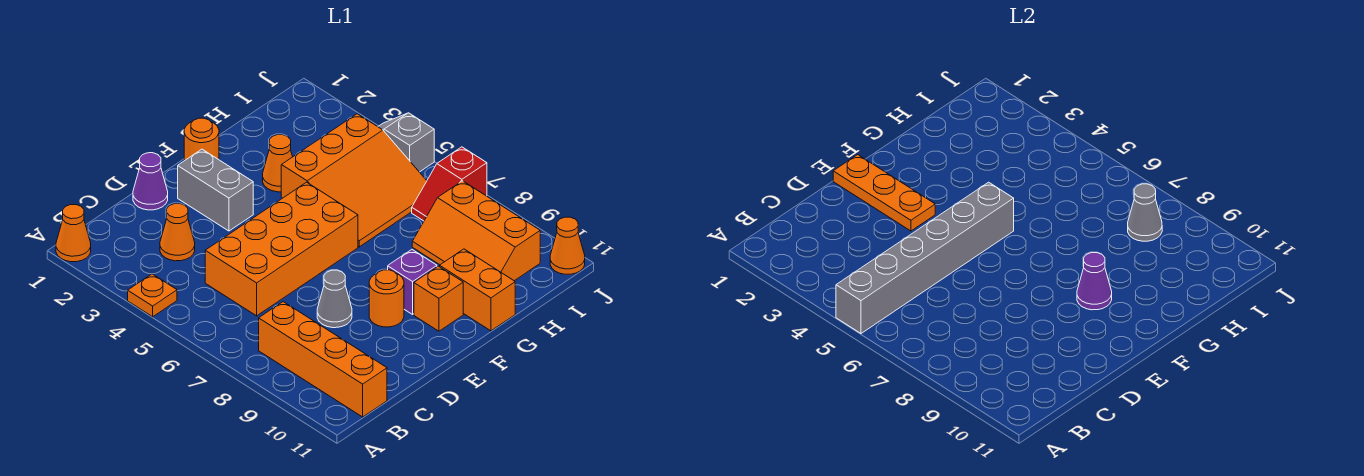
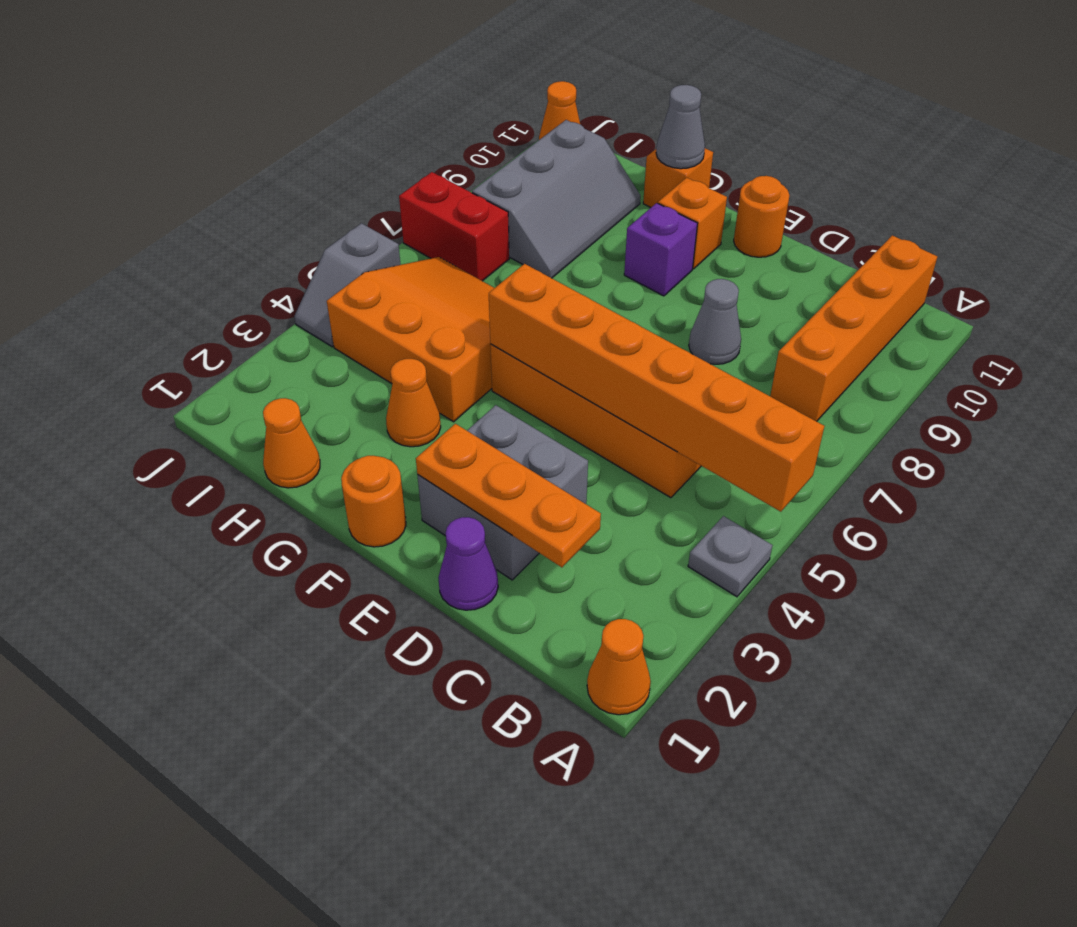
orange 1x1 plate [128,274,177,317] -> grey 1x1 plate [688,516,772,597]
grey 1x6 brick [836,182,1014,333] -> orange 1x6 brick [489,264,824,512]
orange 1x1 cone [160,204,195,261] -> orange 1x1 cone moved to [263,398,320,488]
orange 1x3 plate [833,155,935,231] -> orange 1x3 plate turned to [416,424,601,567]
grey 1x2 brick [178,149,253,231] -> grey 2x2 brick [417,405,588,580]
orange 1x1 round brick [369,270,404,327] -> orange 1x1 round brick moved to [734,176,790,257]
purple 1x1 cone [1077,253,1112,310] -> none
orange 1x2 brick [440,249,515,331] -> orange 1x1 brick [643,148,713,207]
orange 2x3 slope [412,181,540,281] -> grey 2x3 slope [472,120,640,278]
red 1x2 slope [412,147,487,221] -> red 1x2 brick [399,172,509,281]
grey 1x1 cone [1128,184,1162,241] -> grey 1x1 cone moved to [656,85,705,169]

